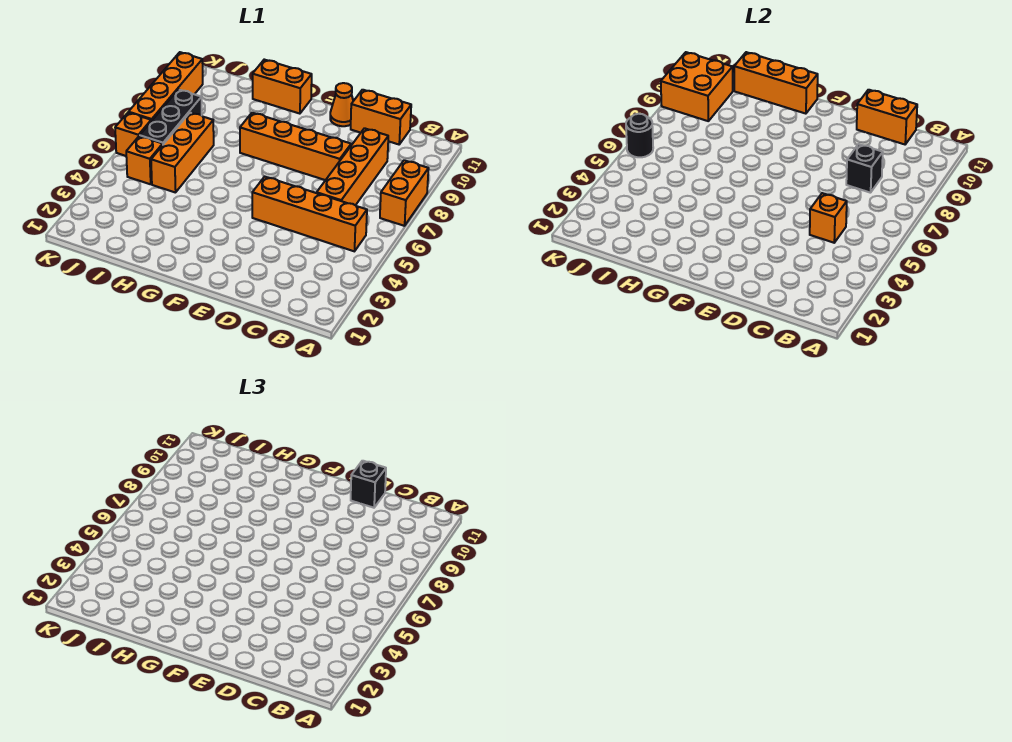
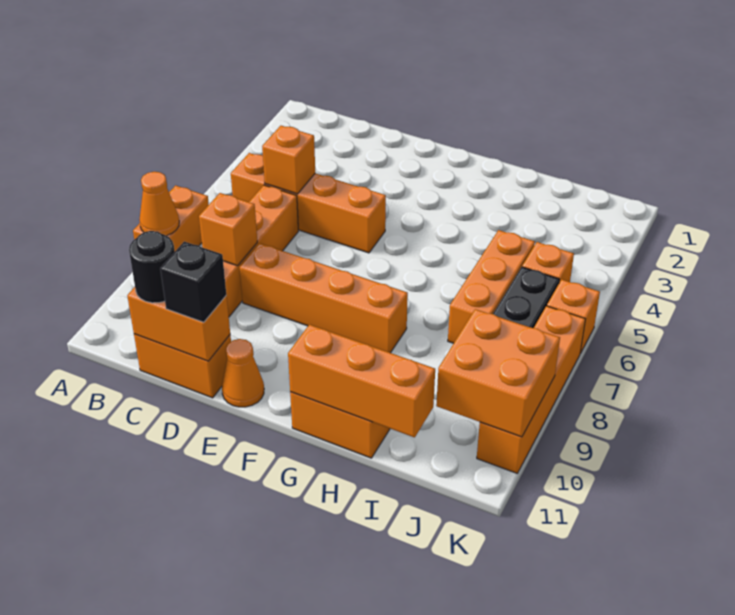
none -> orange 1x1 cone [139,172,179,236]
black 1x1 brick [846,144,883,193] -> orange 1x1 brick [199,193,257,266]
black 1x1 round brick [626,114,653,157] -> black 1x1 round brick moved to [129,231,175,303]

